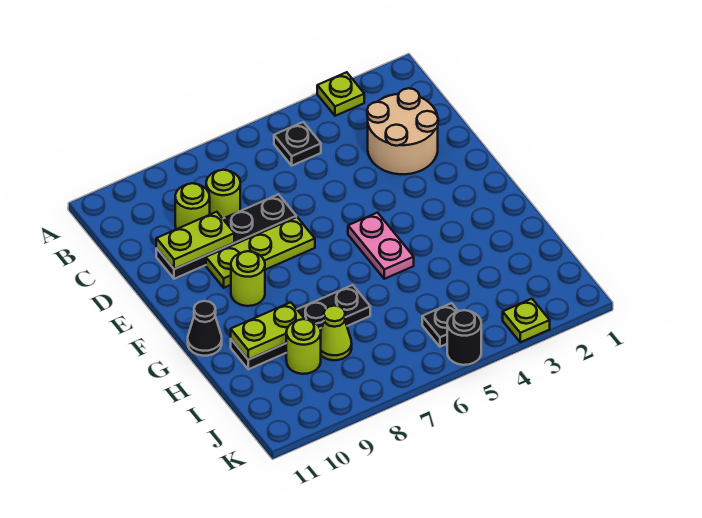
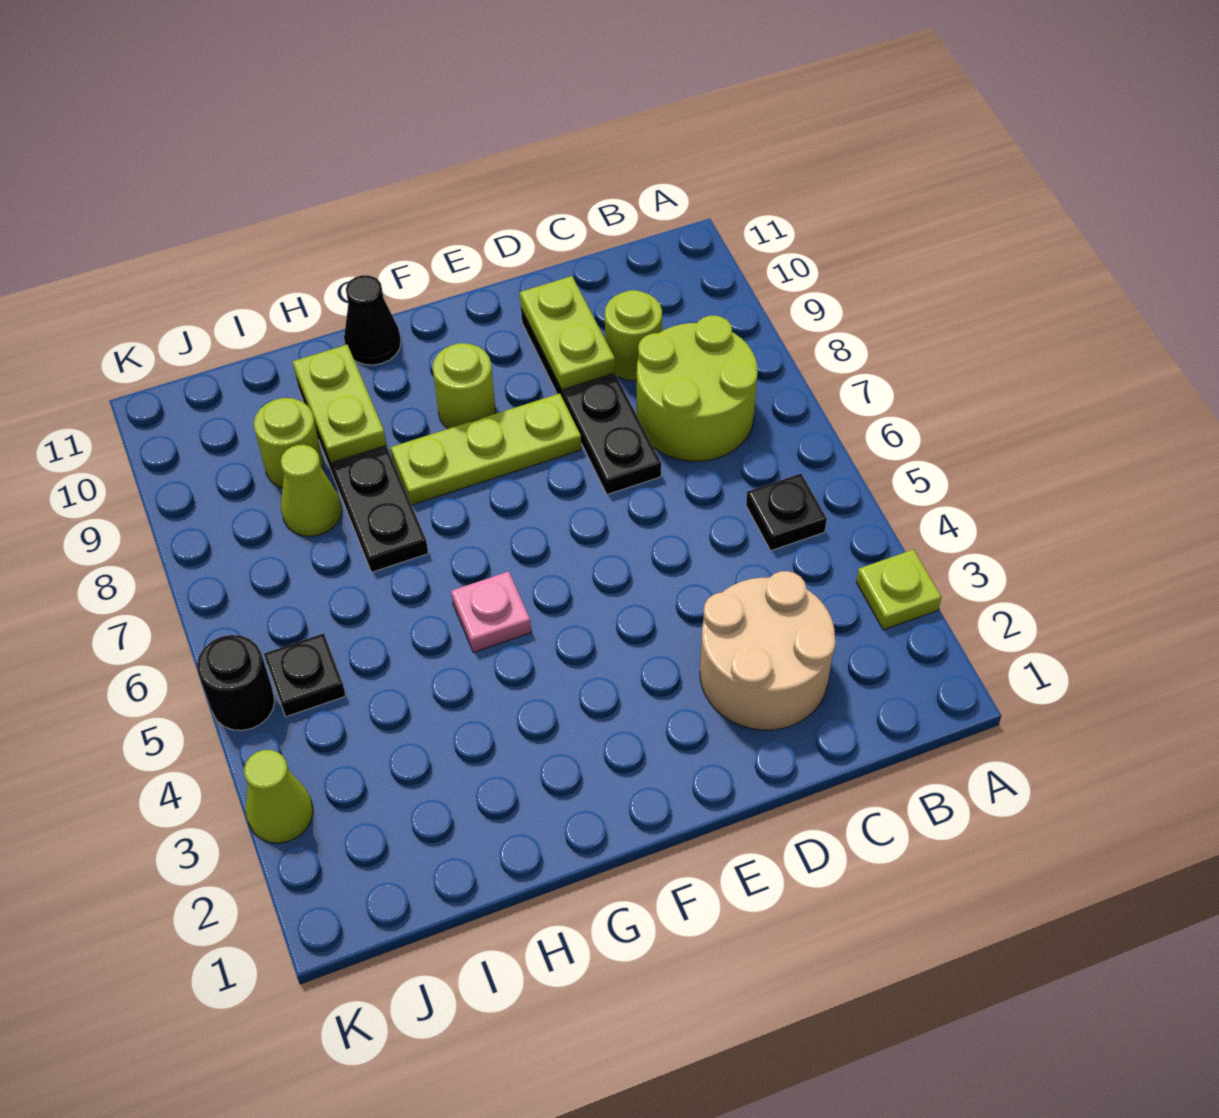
lime 1x1 round brick [206,170,240,219] -> lime 2x2 round brick [637,315,758,461]
lime 1x3 plate [206,217,315,288] -> lime 1x3 plate turned to [390,394,581,505]
pink 1x2 plate [348,213,414,279] -> pink 1x1 plate [451,571,531,652]
lime 1x1 plate [503,299,550,342] -> lime 1x1 cone [244,750,313,843]

